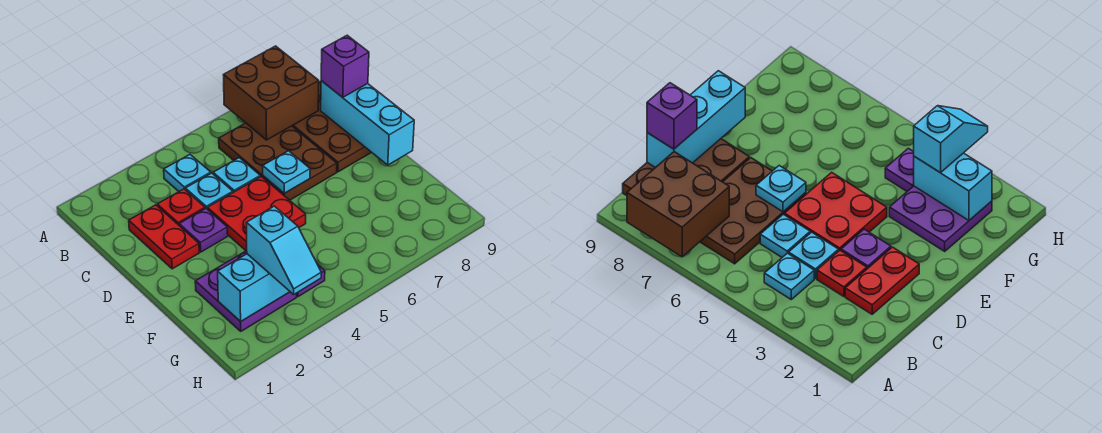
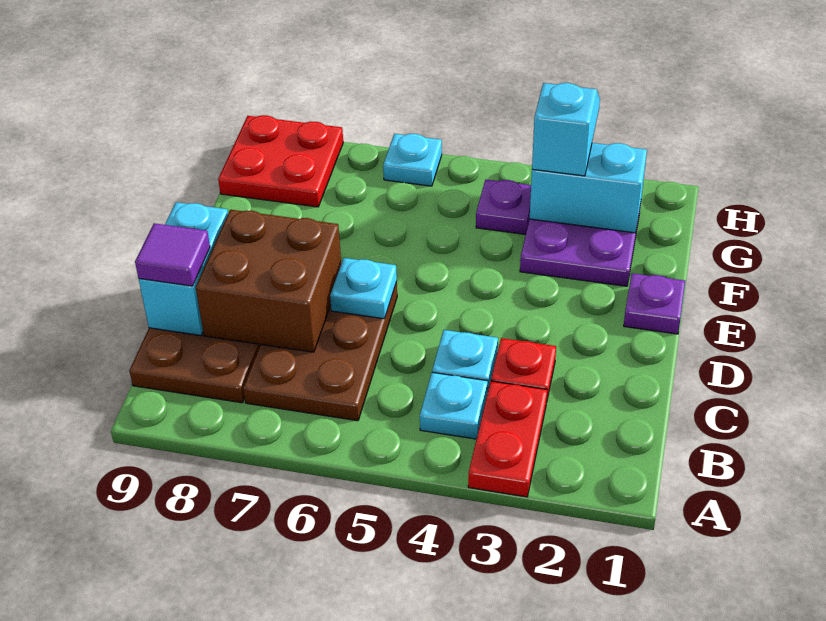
brown 2x2 brick [224,46,319,140] -> brown 2x2 brick moved to [196,210,341,352]
red 1x2 plate [129,205,199,269] -> red 1x2 plate moved to [468,381,547,497]
cyan 1x1 plate [213,158,260,192] -> cyan 1x1 plate moved to [383,134,442,186]
cyan 1x3 brick [321,81,414,165] -> cyan 1x2 brick [139,202,228,335]
purple 1x1 brick [321,35,369,97] -> purple 1x1 tile [135,223,210,286]
purple 1x1 plate [179,208,228,252] -> purple 1x1 plate moved to [624,273,685,334]
red 2x2 plate [207,176,306,251] -> red 2x2 plate moved to [218,115,343,207]

